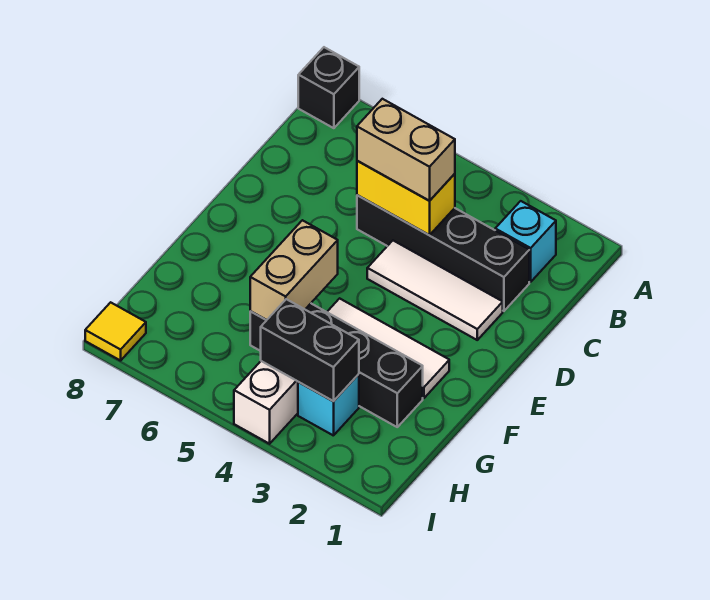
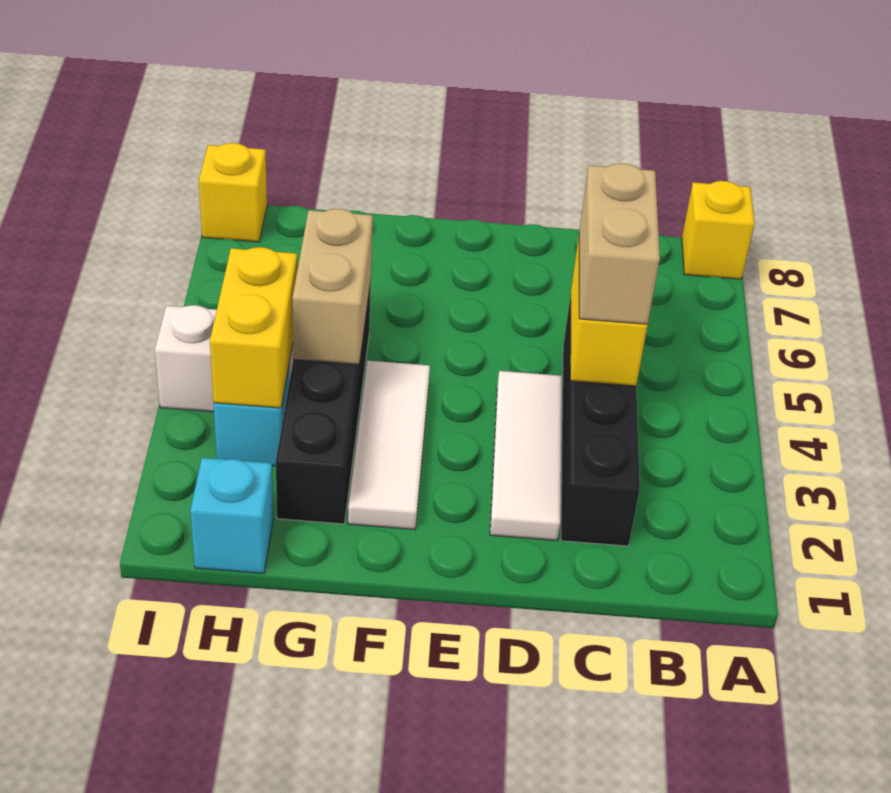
black 1x1 brick [298,47,359,128] -> yellow 1x1 brick [682,181,755,279]
cyan 1x1 brick [495,201,556,282] -> cyan 1x1 brick moved to [190,458,273,573]
tan 1x2 brick [250,220,338,320] -> tan 1x2 brick turned to [293,209,373,365]
black 1x2 brick [261,299,359,401] -> yellow 1x2 brick [210,247,297,408]
yellow 1x1 tile [85,302,146,361] -> yellow 1x1 brick [199,143,267,242]

